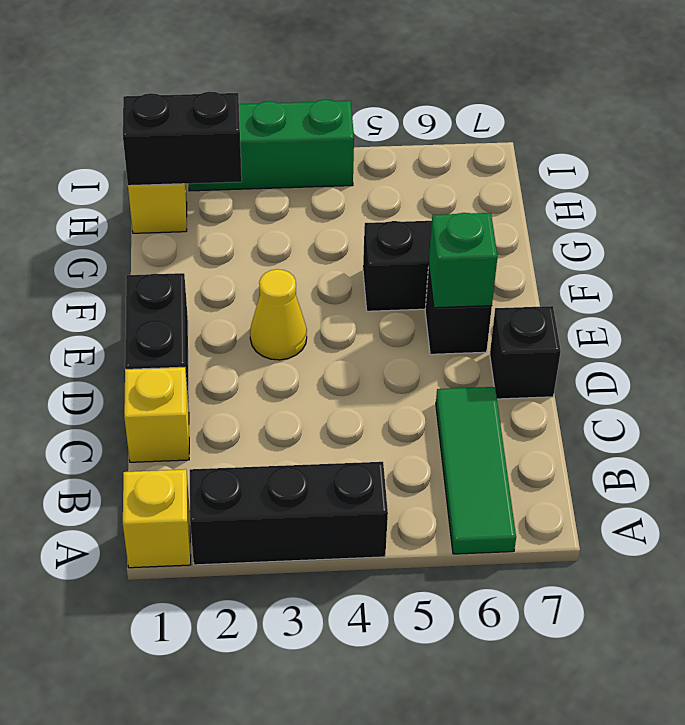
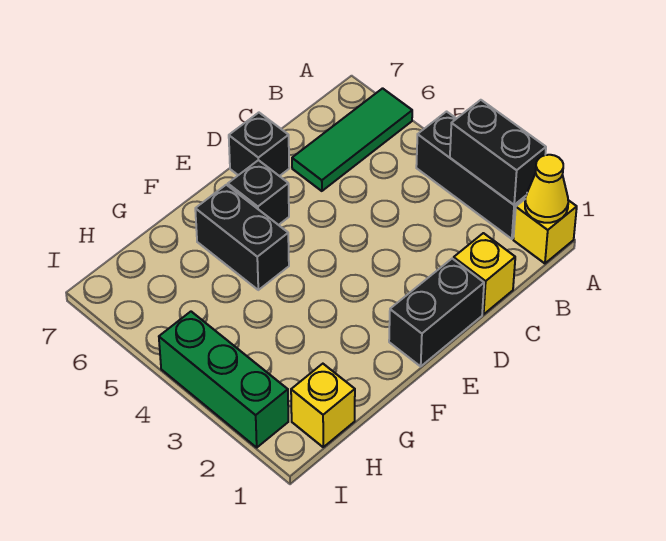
yellow 1x1 cone [250,269,307,360] -> yellow 1x1 cone moved to [525,155,568,223]
green 1x1 brick [429,213,498,308] -> none
black 1x2 brick [123,92,242,186] -> black 1x2 brick moved to [450,100,546,205]

